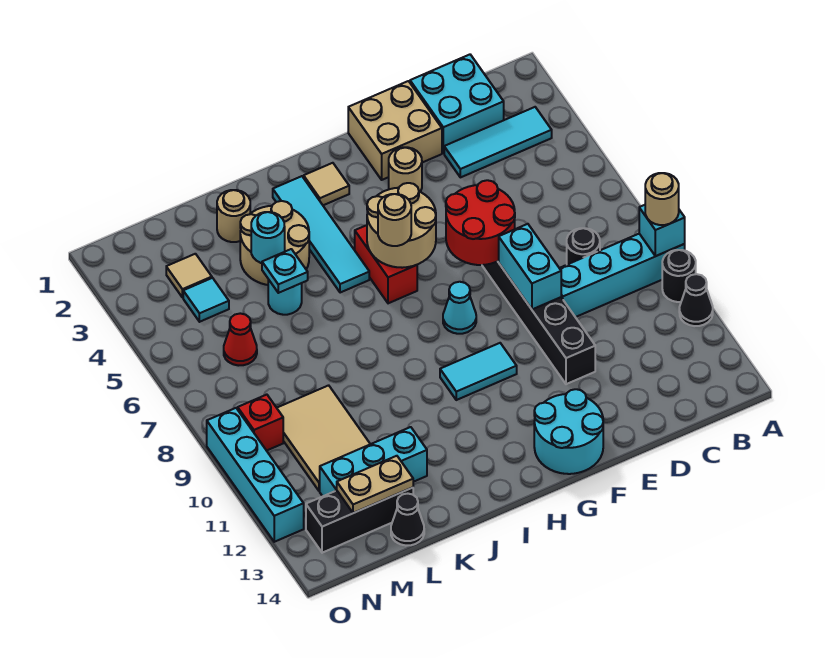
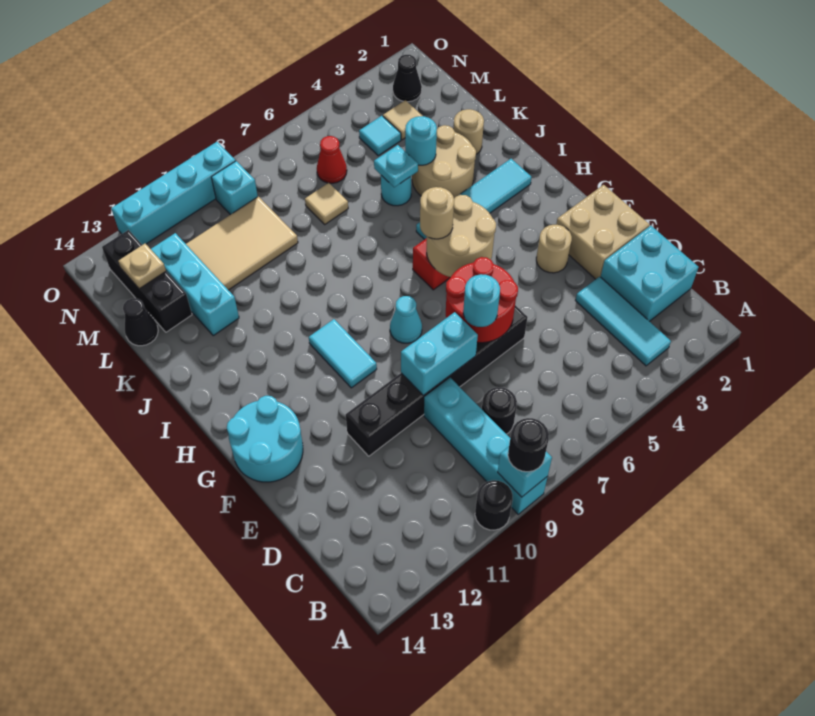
tan 1x1 round brick [645,173,679,225] -> black 1x1 round brick [508,418,549,472]
black 1x1 cone [679,274,713,326] -> black 1x1 cone moved to [393,55,422,102]
none -> cyan 1x1 round brick [463,274,500,327]
tan 1x1 tile [304,163,349,205] -> tan 1x1 tile moved to [305,183,348,224]
tan 1x2 plate [337,456,413,513] -> tan 1x1 plate [119,244,166,289]
red 1x1 brick [238,395,283,451] -> cyan 1x1 brick [211,161,258,215]

